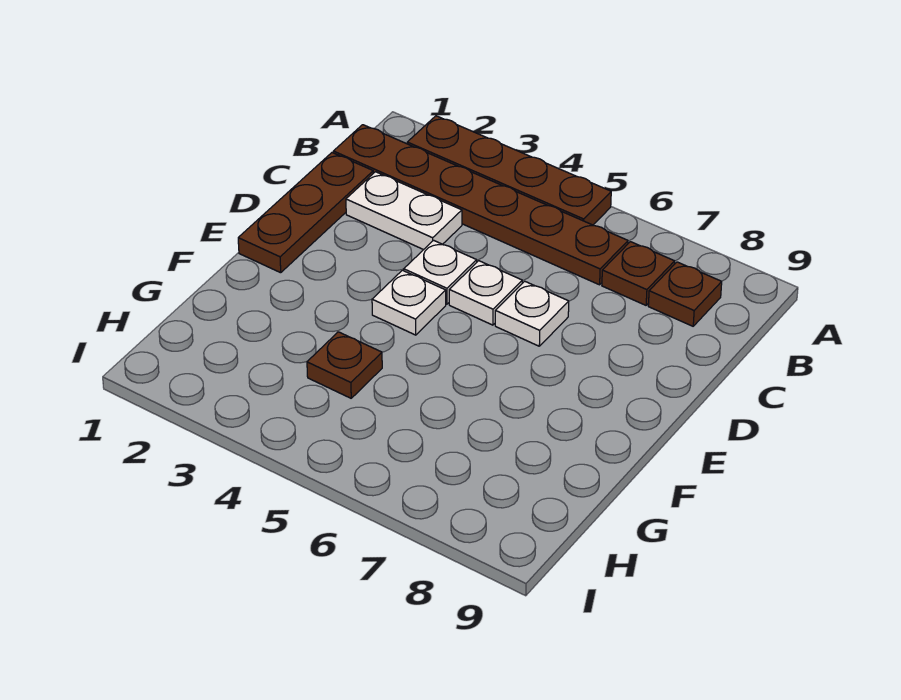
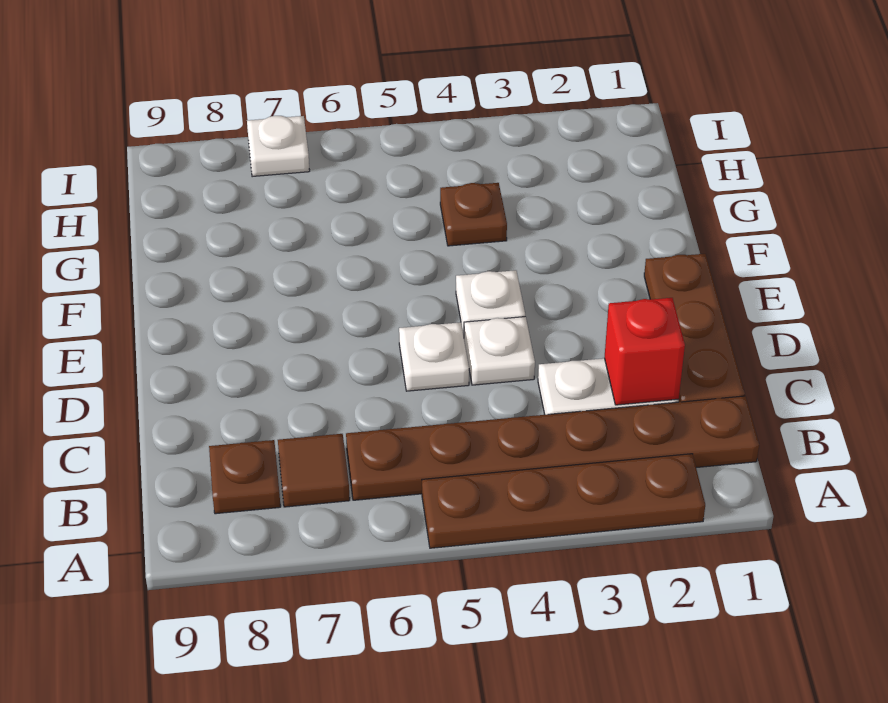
brown 1x1 plate [602,242,675,305] -> brown 1x1 tile [278,434,350,507]
none -> red 1x1 brick [604,298,685,405]
white 1x1 plate [495,281,569,346] -> white 1x1 plate moved to [247,116,310,177]

